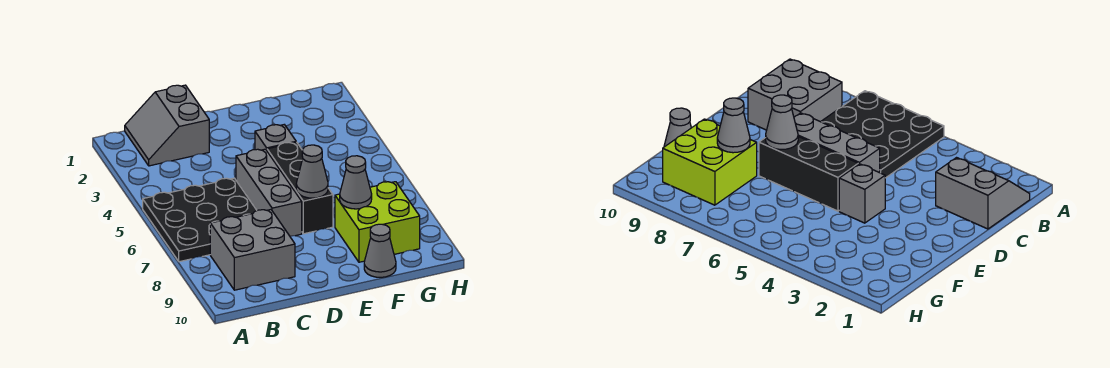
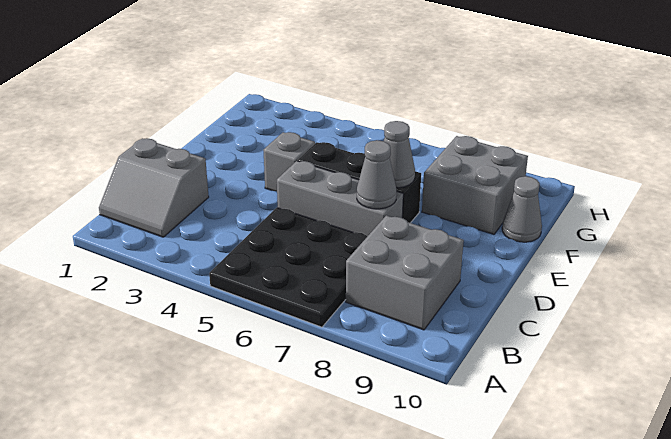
lime 2x2 brick [335,182,420,262] -> grey 2x2 brick [422,136,528,234]
grey 1x1 cone [340,156,372,209] -> grey 1x1 cone moved to [357,140,397,209]

